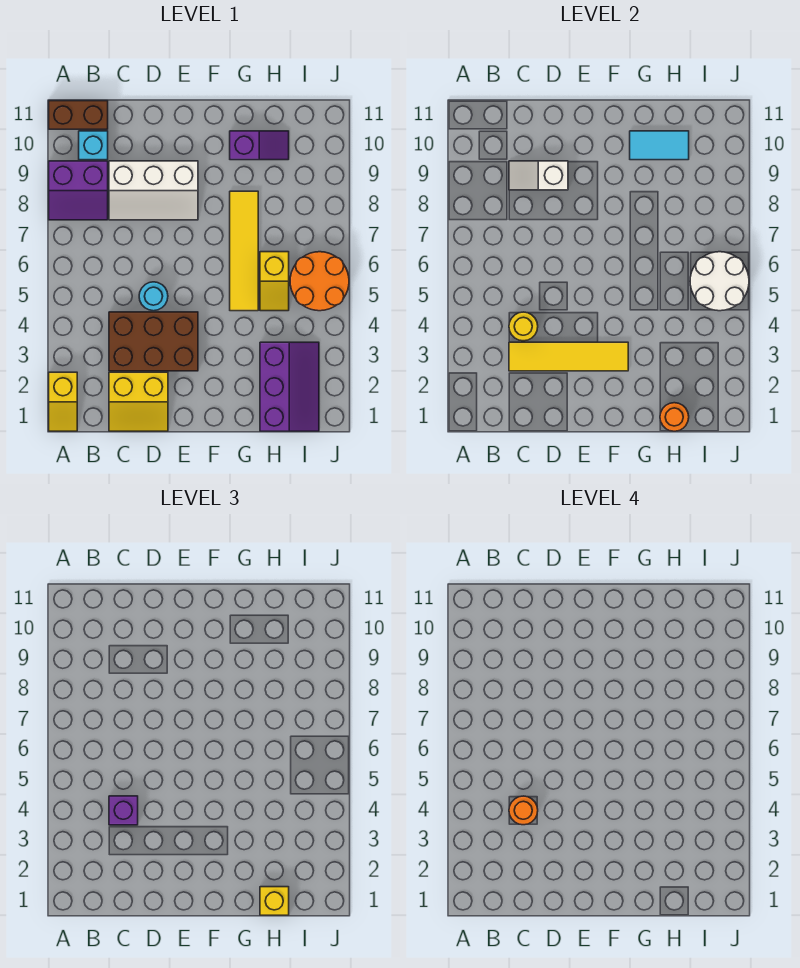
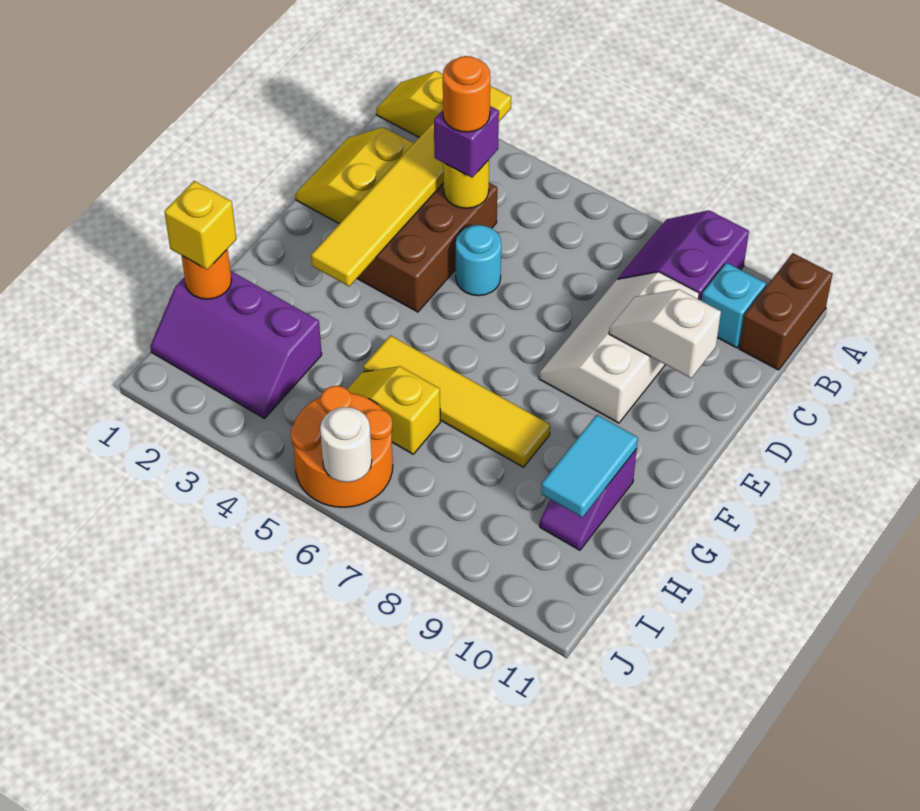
yellow 1x4 tile [509,342,628,371] -> yellow 1x6 tile [311,86,511,286]
white 1x2 slope [509,161,568,190] -> white 1x2 slope turned to [609,289,721,378]
white 2x2 round brick [690,252,749,311] -> white 1x1 round brick [320,407,372,482]

